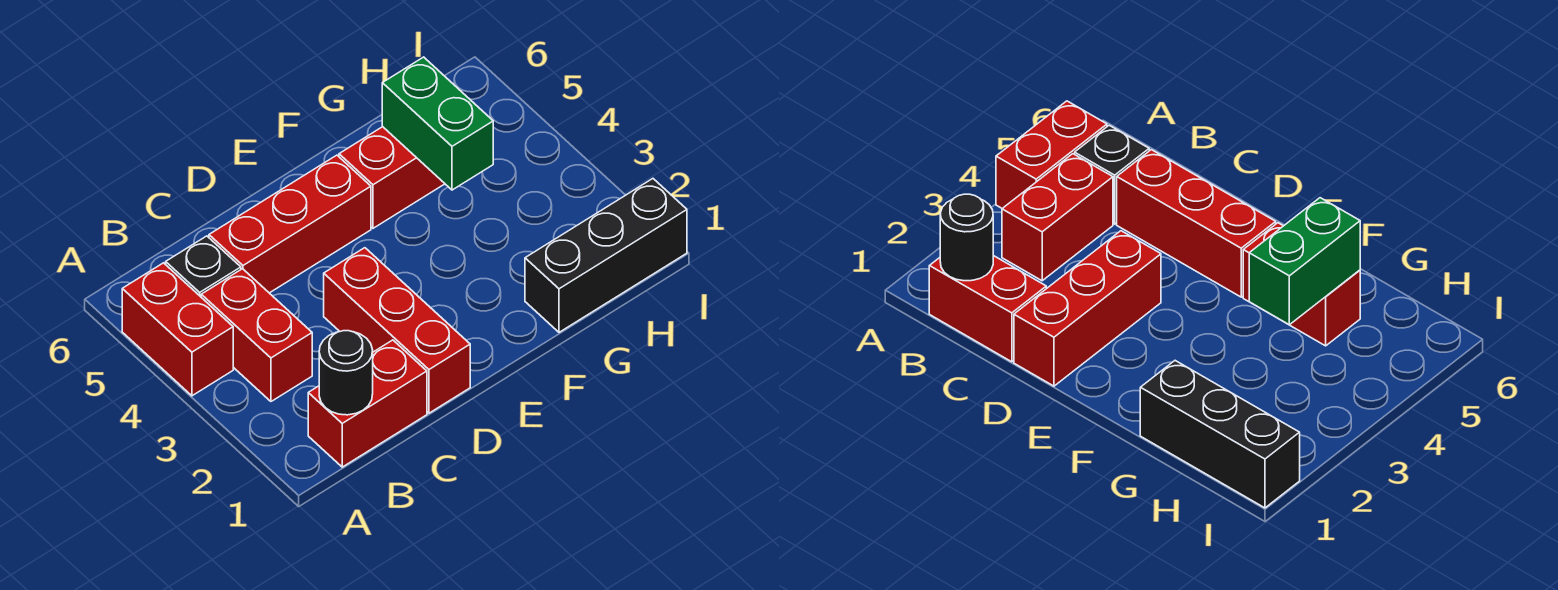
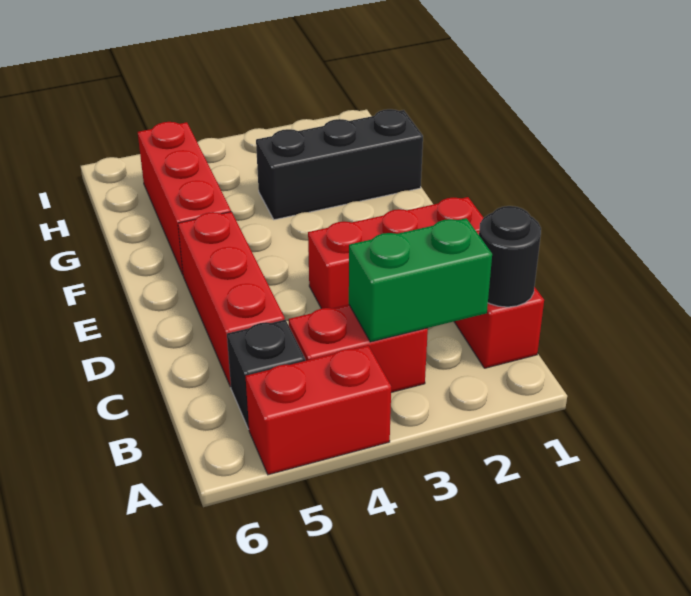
red 1x2 brick [339,127,445,228] -> red 1x3 brick [138,122,231,274]
black 1x3 brick [525,179,687,332] -> black 1x3 brick turned to [256,109,423,220]
green 1x2 brick [382,57,493,190] -> green 1x2 brick moved to [349,218,492,342]

